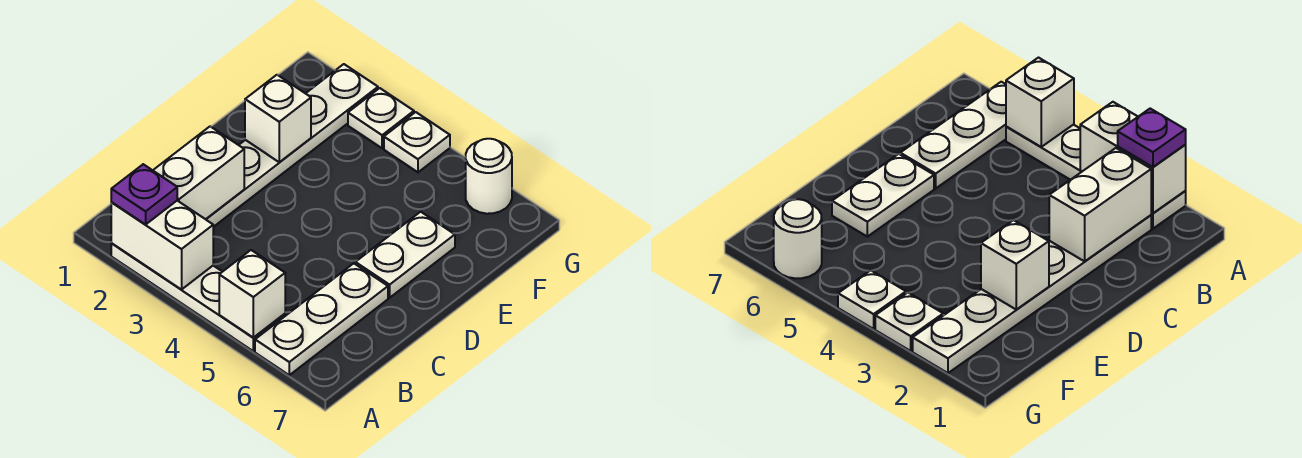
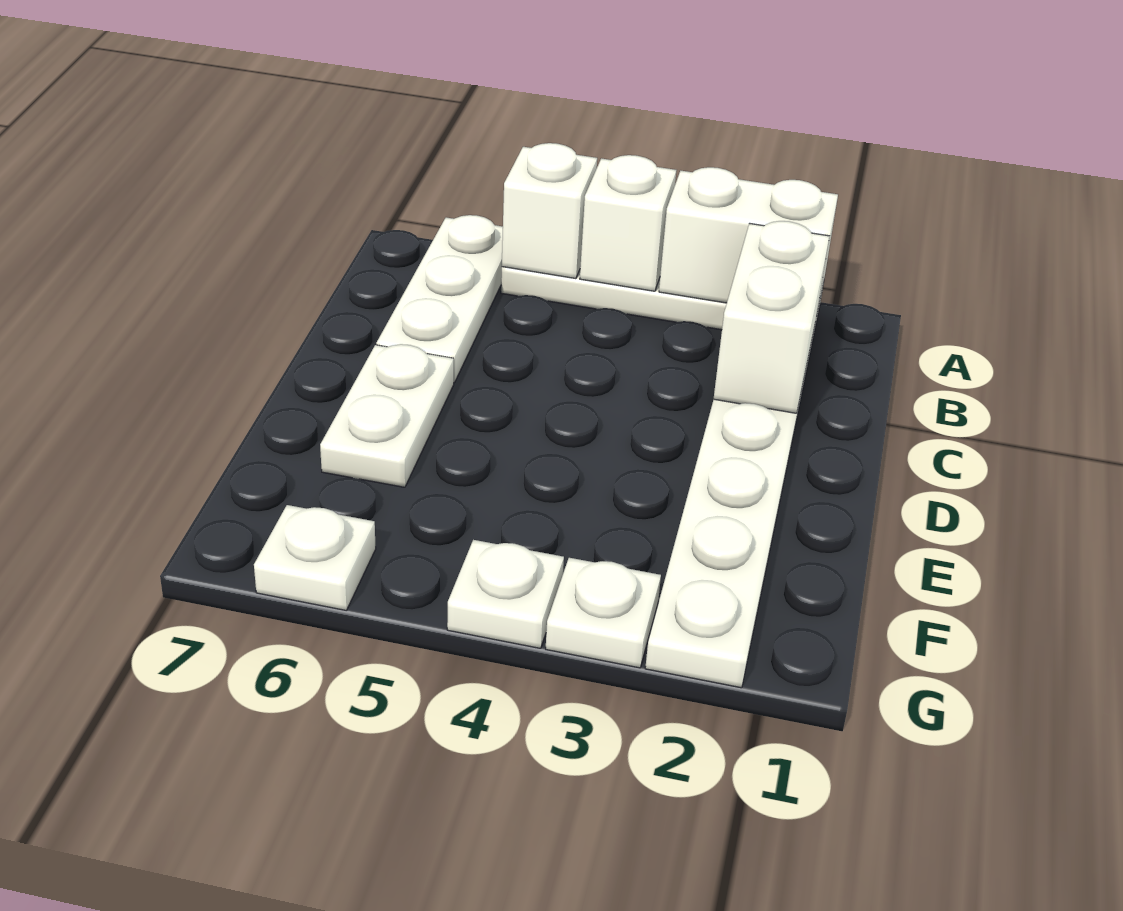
purple 1x1 plate [111,164,177,224] -> none
white 1x1 brick [245,75,311,162] -> white 1x1 brick moved to [580,155,676,291]
white 1x1 round brick [466,139,512,214] -> white 1x1 plate [254,505,376,610]

